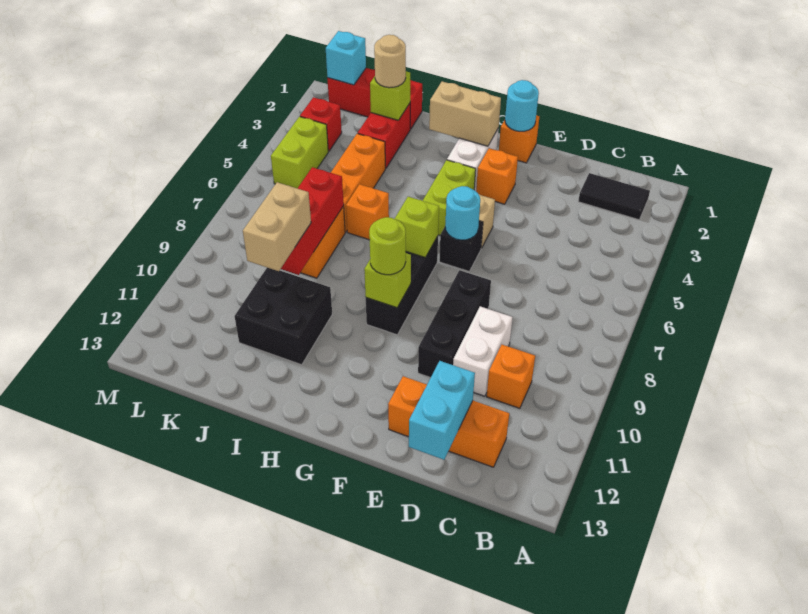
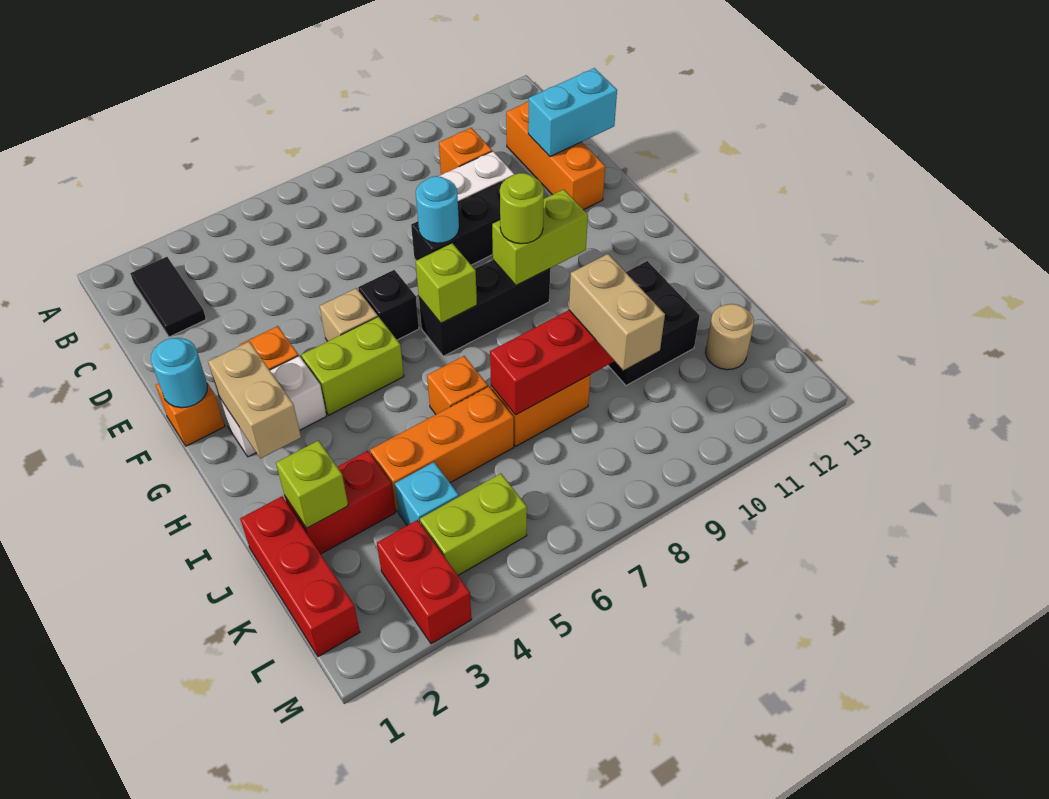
cyan 1x1 round brick [445,186,480,240] -> cyan 1x1 round brick moved to [416,176,459,243]
lime 1x1 brick [364,253,411,308] -> lime 1x2 brick [492,189,588,285]
tan 1x1 round brick [374,35,406,88] -> tan 1x1 round brick moved to [705,304,754,370]
tan 1x2 brick [243,182,311,271] -> tan 1x2 brick turned to [569,254,665,370]
cyan 1x1 brick [326,31,366,85] -> cyan 1x1 brick moved to [395,462,459,525]
red 1x1 brick [300,97,342,151] -> red 1x2 brick [377,520,472,644]

